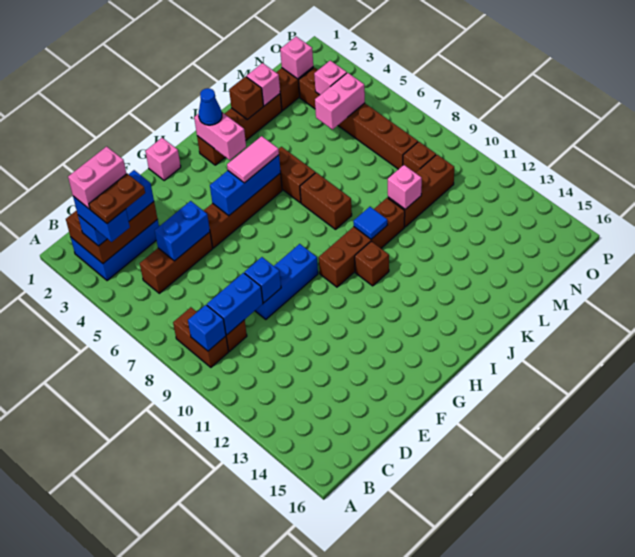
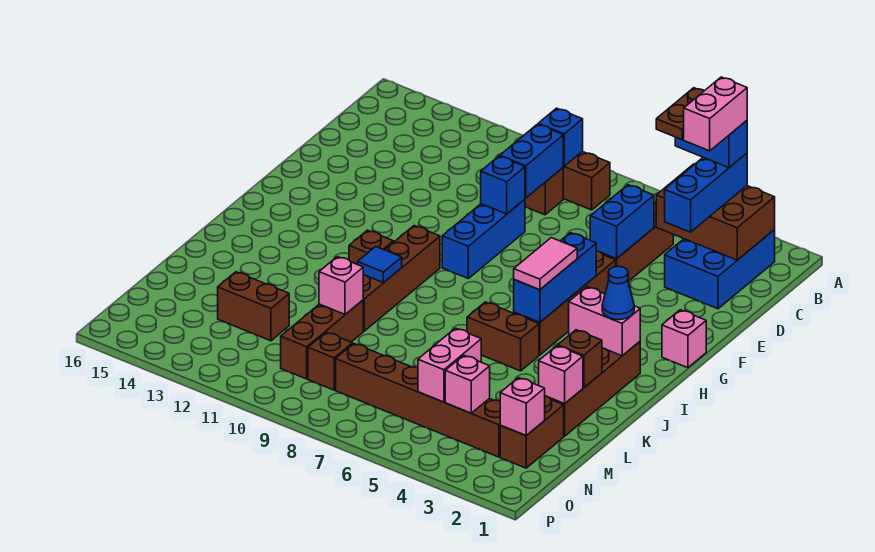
brown 2x3 brick [66,202,157,263] -> brown 2x3 brick turned to [656,164,775,260]
brown 1x2 brick [300,173,352,229] -> brown 1x2 brick moved to [218,272,289,341]

